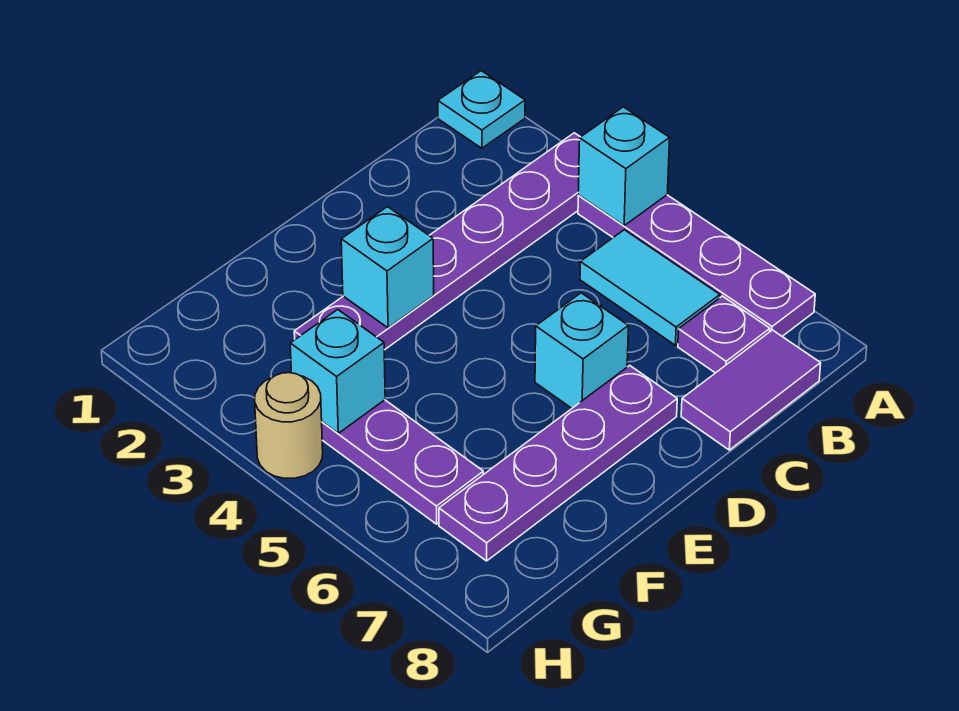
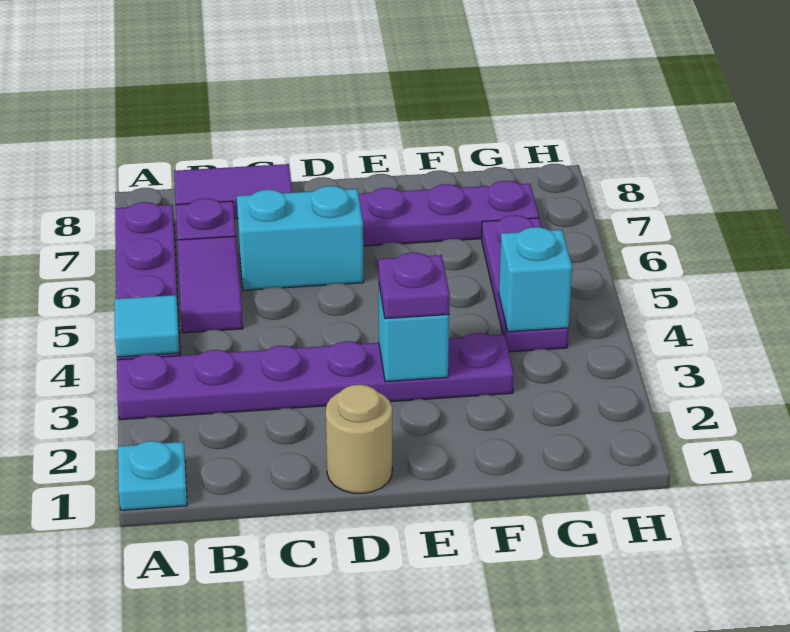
cyan 1x1 brick [578,107,670,226] -> cyan 1x1 tile [115,295,180,357]
cyan 1x2 tile [580,230,720,345] -> purple 1x2 tile [177,236,243,333]
cyan 1x1 brick [535,293,628,408] -> cyan 1x2 brick [237,186,364,290]
none -> purple 1x1 plate [378,253,450,319]
tan 1x1 round brick [255,373,323,478] -> tan 1x1 round brick moved to [326,385,392,494]

